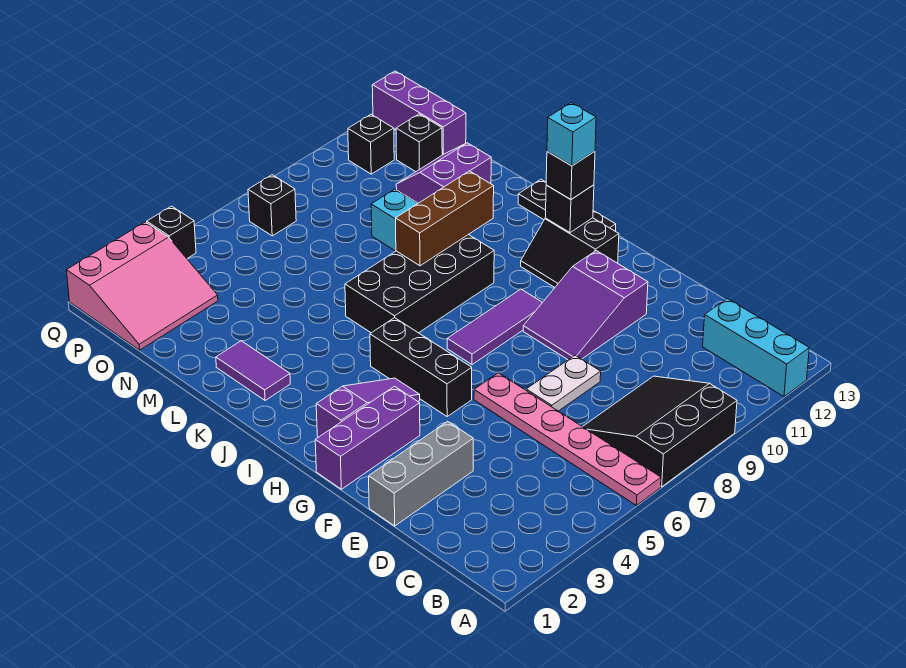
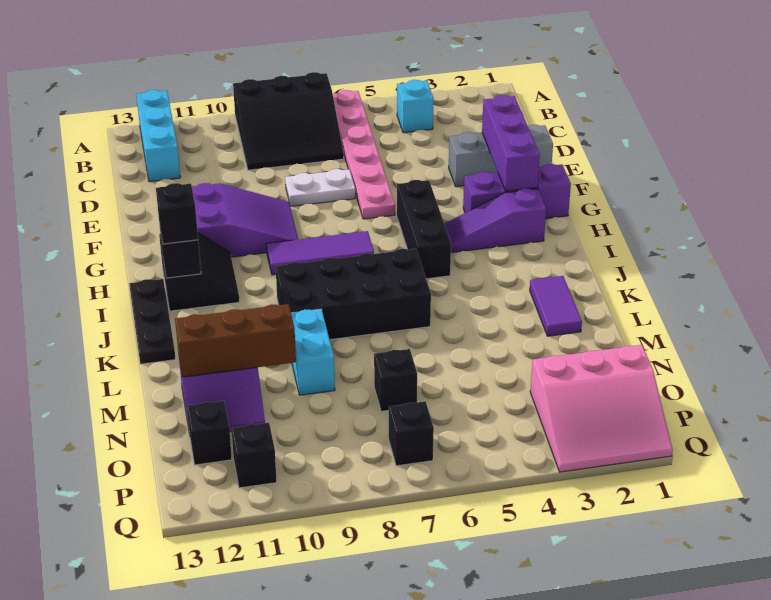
cyan 1x1 brick [547,103,596,166] -> cyan 1x1 brick moved to [397,80,434,133]
brown 1x3 brick [396,171,494,266] -> brown 1x3 brick moved to [175,304,296,377]
pink 3x3 slope [67,222,218,350] -> pink 3x3 slope turned to [530,345,673,472]
purple 1x3 brick [372,71,466,155] -> purple 1x3 brick moved to [482,95,540,191]
black 1x1 brick [147,206,196,258] -> black 1x1 brick moved to [374,349,417,411]

